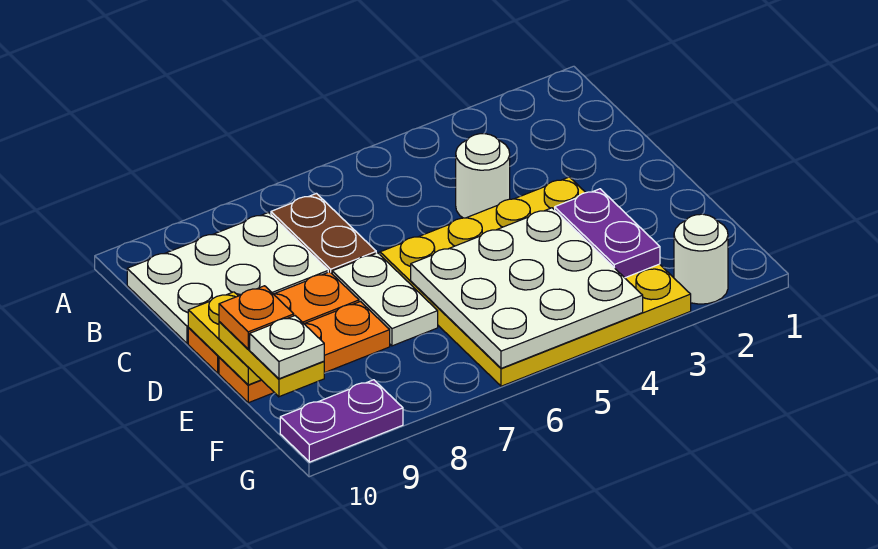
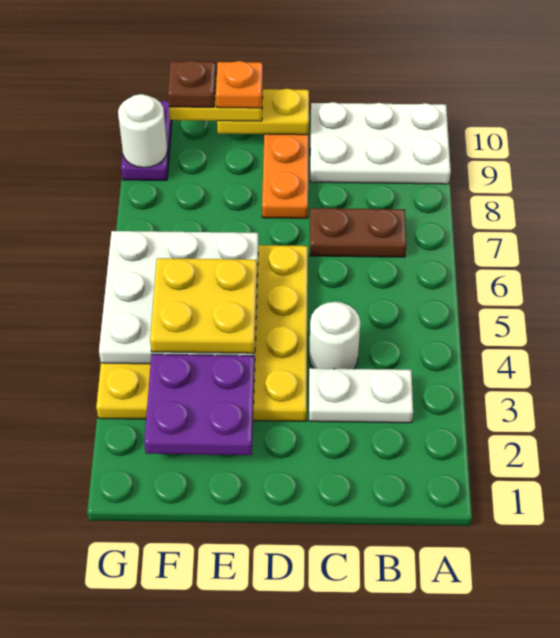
white 2x3 plate [127,213,328,343] -> white 2x3 plate turned to [310,102,451,184]
white 1x2 plate [332,253,438,346] -> white 1x2 plate moved to [309,368,413,423]
purple 1x2 plate [555,189,660,278] -> purple 2x2 plate [144,354,255,455]
none -> yellow 2x2 plate [150,258,257,353]
orange 1x3 plate [219,302,390,403] -> none
white 1x1 plate [250,316,324,379] -> brown 1x1 plate [168,60,216,107]
white 1x1 round brick [674,214,728,304] -> white 1x1 round brick moved to [118,94,167,168]

